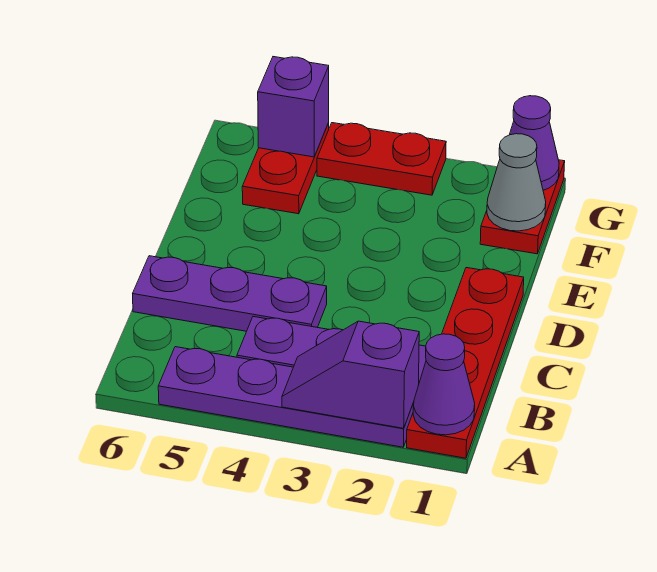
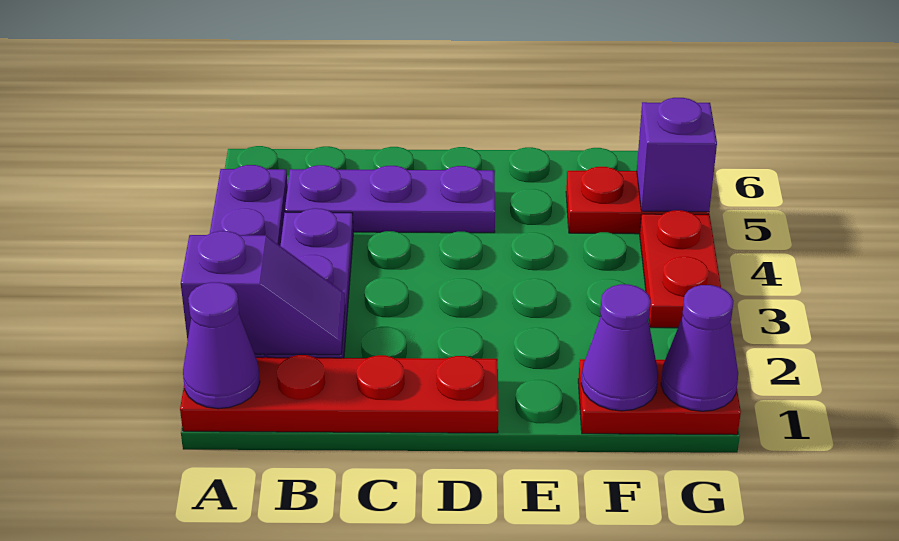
purple 1x2 slope [282,321,419,428] -> purple 1x2 slope turned to [181,231,345,355]
purple 1x3 plate [133,256,327,331] -> purple 1x3 plate turned to [285,165,495,233]
grey 1x1 cone [487,134,546,231] -> purple 1x1 cone [581,284,658,411]

